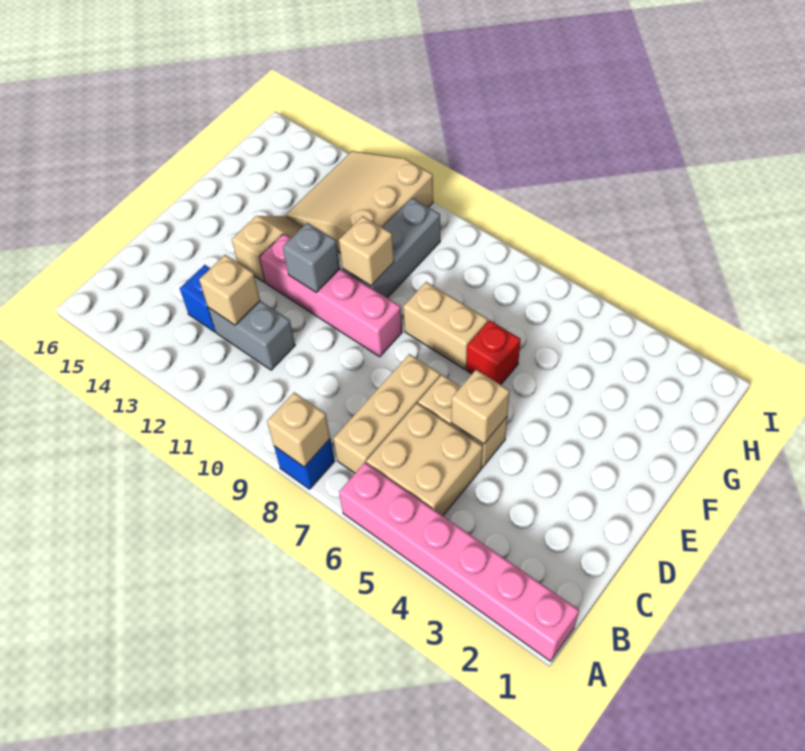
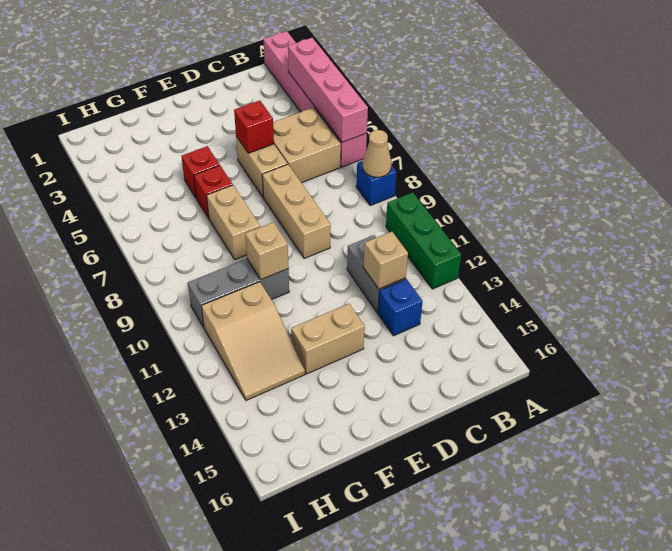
tan 1x1 brick [267,392,330,467] -> tan 1x1 cone [363,130,392,177]
none -> green 1x3 brick [386,192,461,289]
tan 1x3 brick [333,354,440,473] -> tan 1x3 brick turned to [262,164,331,258]
tan 1x1 brick [451,370,510,444] -> red 1x1 brick [234,101,274,153]
pink 1x4 brick [260,234,402,357] -> pink 1x4 brick moved to [288,38,368,142]
grey 1x1 brick [283,223,340,292] -> none
tan 1x2 slope [232,216,302,282] -> tan 1x2 brick [291,304,365,374]
none -> red 1x1 brick [181,146,220,198]
tan 3x3 slope [285,151,433,253] -> tan 2x3 slope [201,282,305,401]

